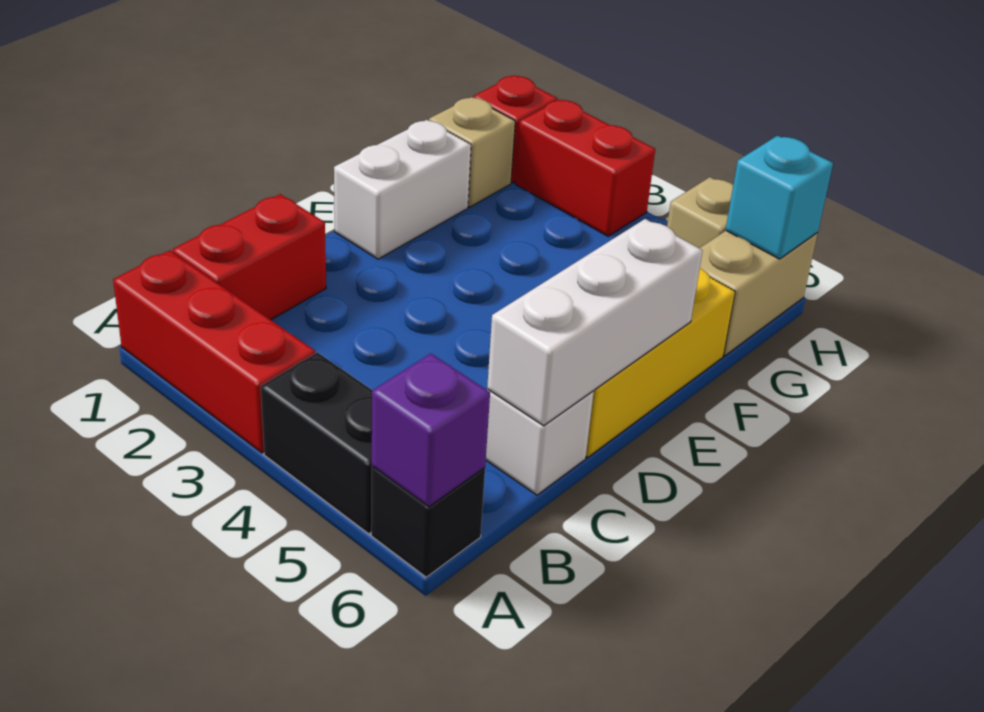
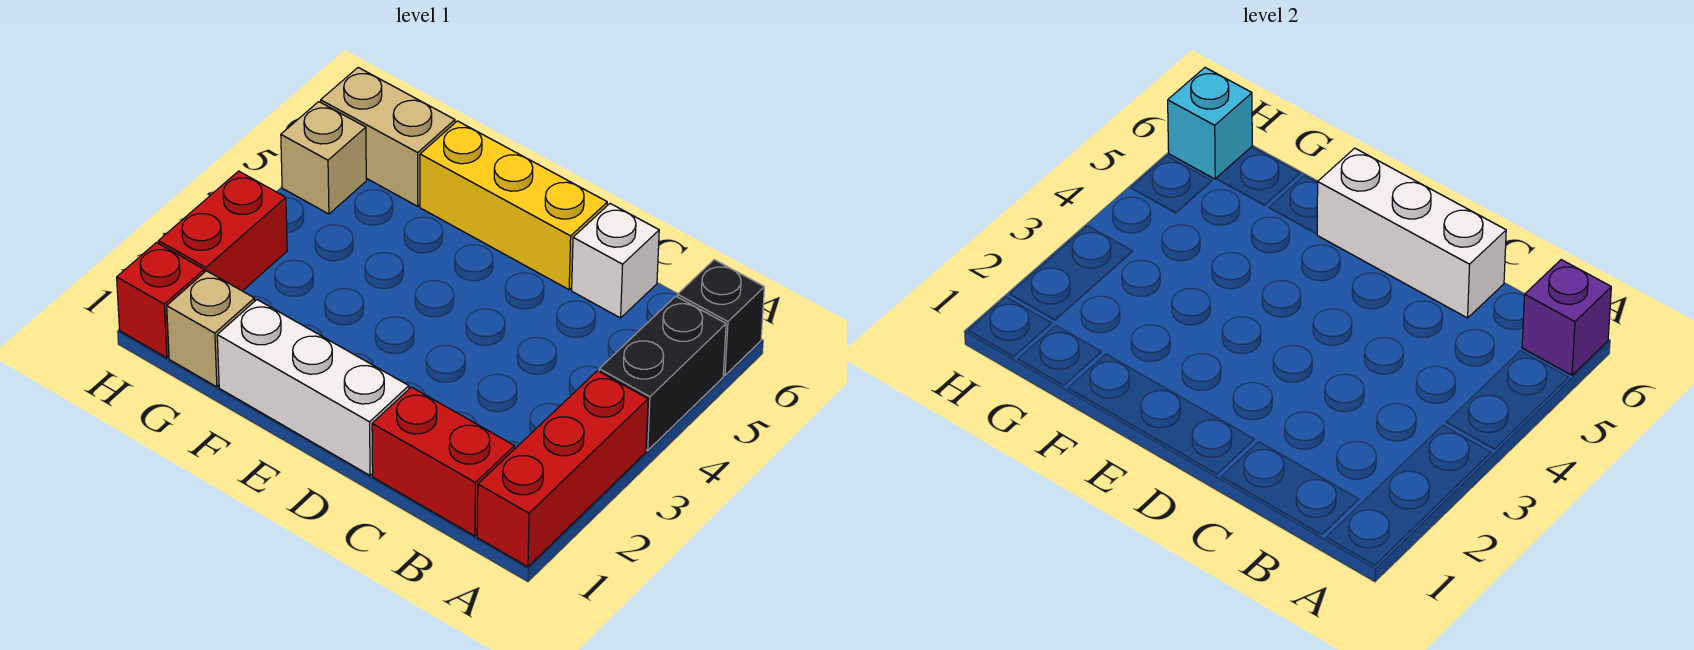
white 1x2 brick [334,120,471,259] -> white 1x3 brick [217,300,409,475]

